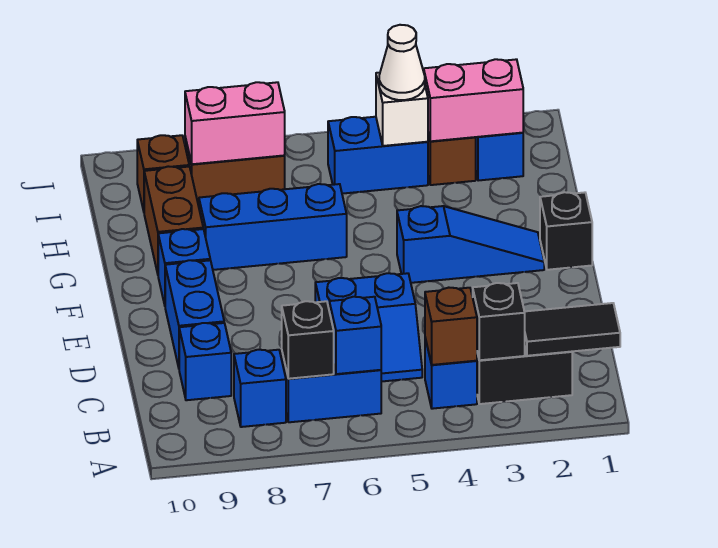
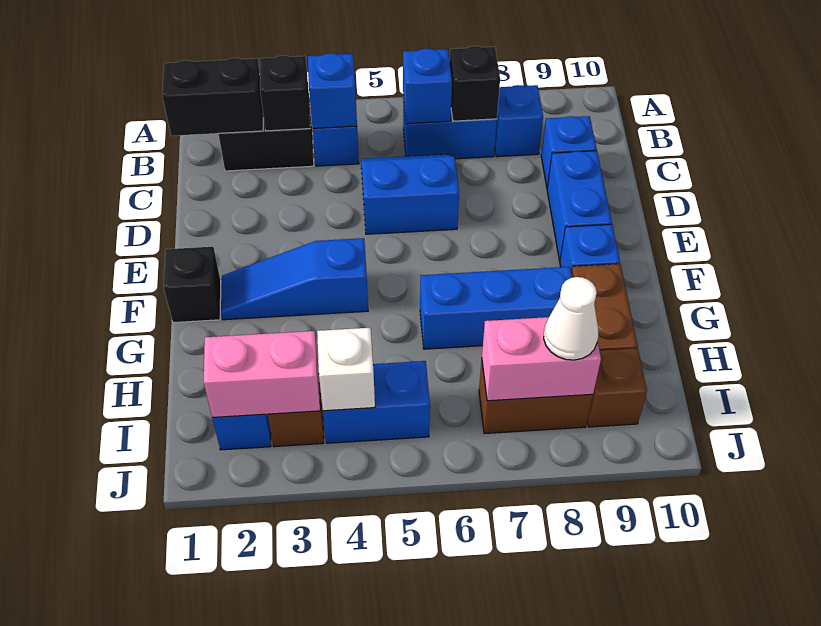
black 1x2 tile [525,303,620,356] -> black 1x2 brick [162,58,263,136]
brown 1x1 brick [425,288,477,365] -> blue 1x1 brick [308,53,357,128]
white 1x1 cone [379,25,425,100] -> white 1x1 cone moved to [544,277,598,360]

